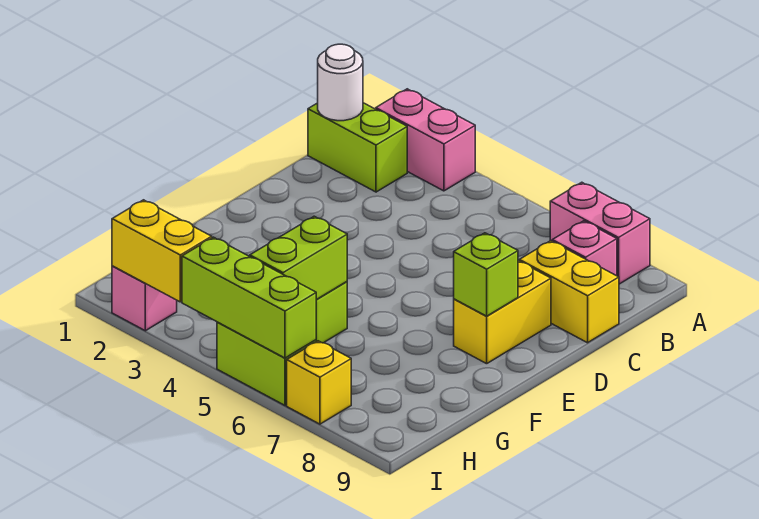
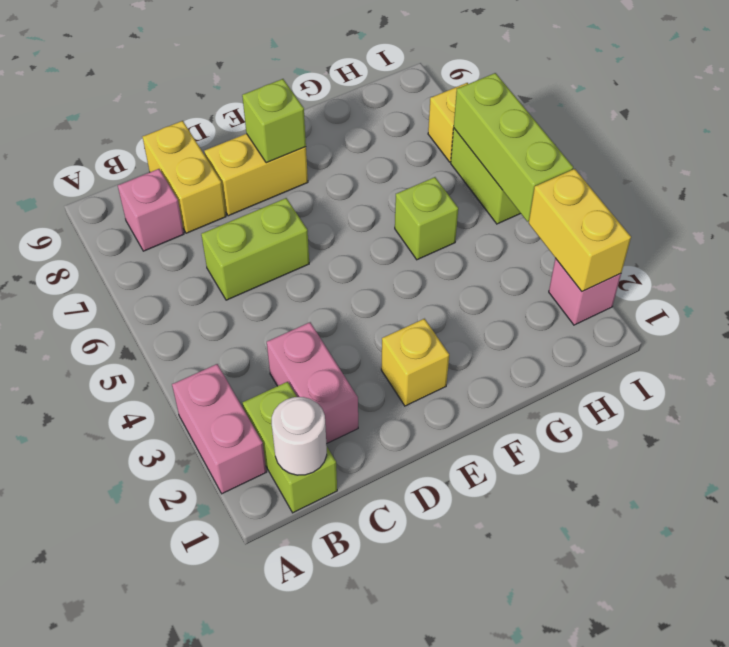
pink 1x2 brick [550,182,650,284] -> pink 1x2 brick moved to [267,322,358,444]
none -> yellow 1x1 brick [381,319,449,406]
lime 1x2 brick [250,216,347,300] -> lime 1x2 brick moved to [201,198,309,300]

